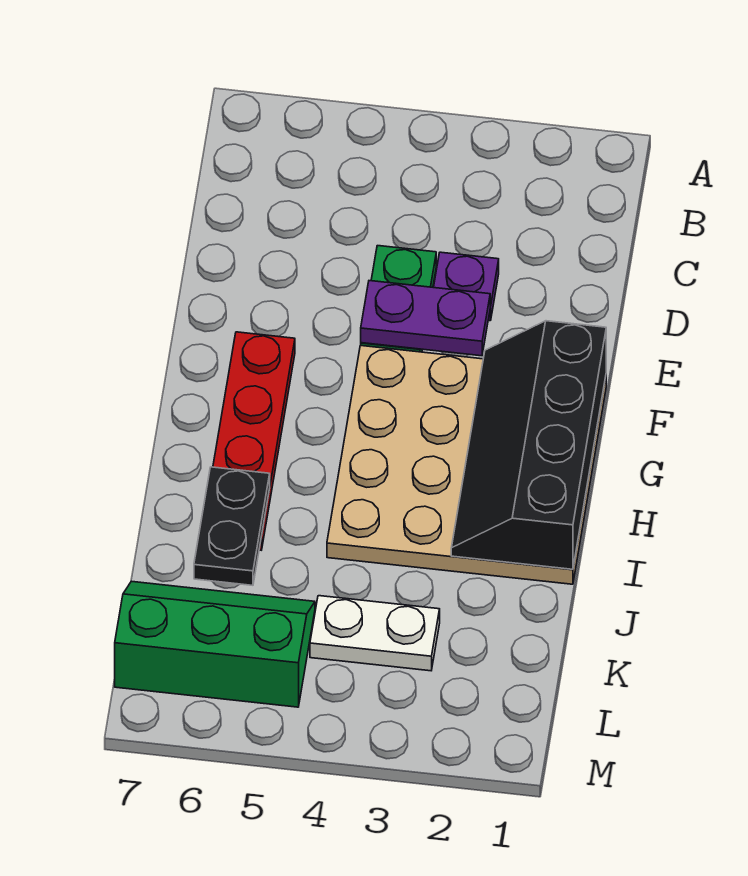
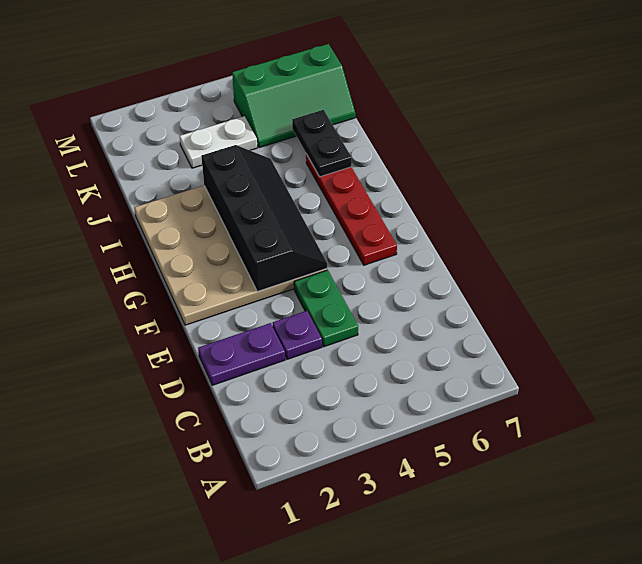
purple 1x2 plate [361,281,490,356] -> purple 1x2 plate moved to [198,323,285,385]
black 2x4 slope [451,321,606,569] -> black 2x4 slope moved to [201,145,327,291]

